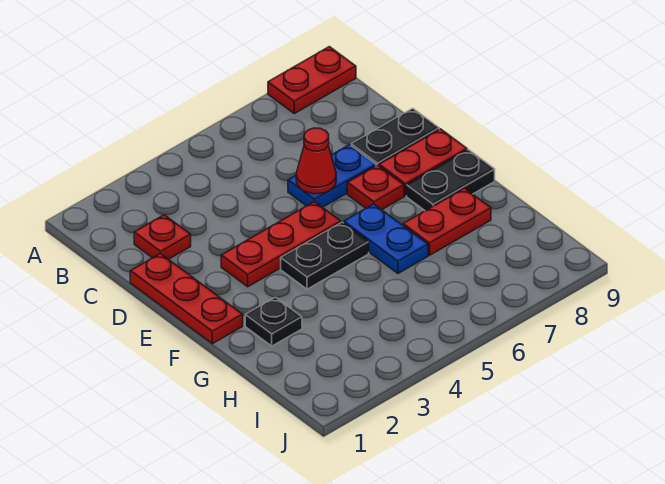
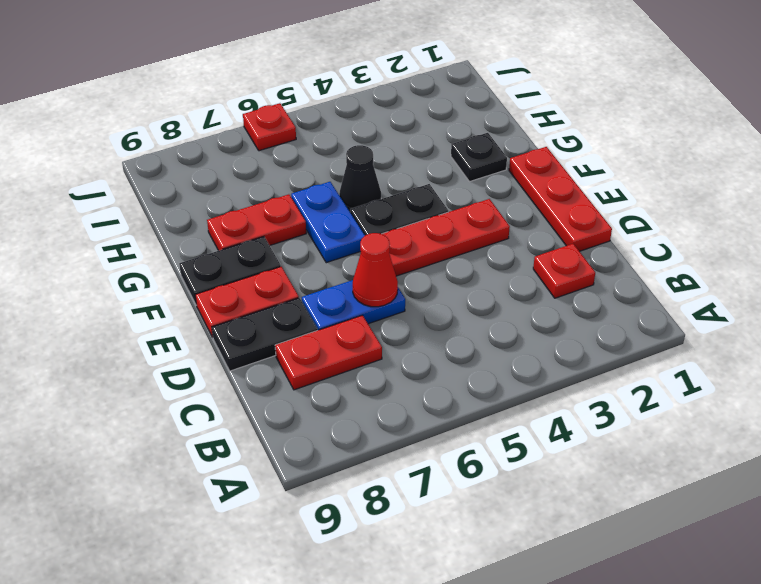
red 1x2 plate [268,47,356,114] -> red 1x2 plate moved to [275,315,382,390]
red 1x1 plate [347,165,404,210] -> red 1x1 plate moved to [243,103,296,151]
none -> black 1x1 cone [339,145,381,211]

